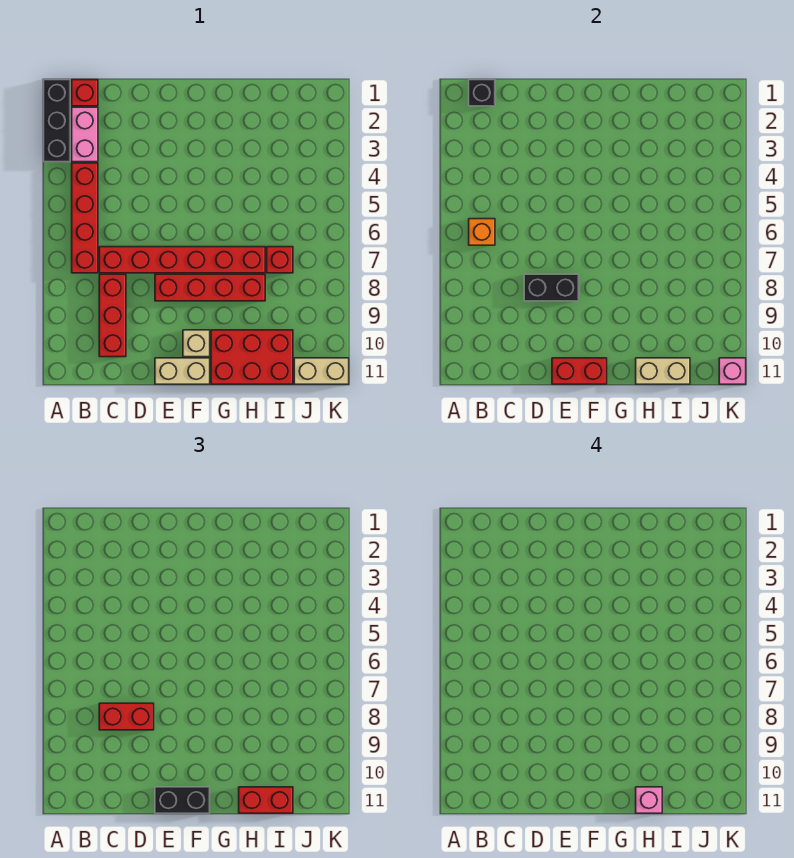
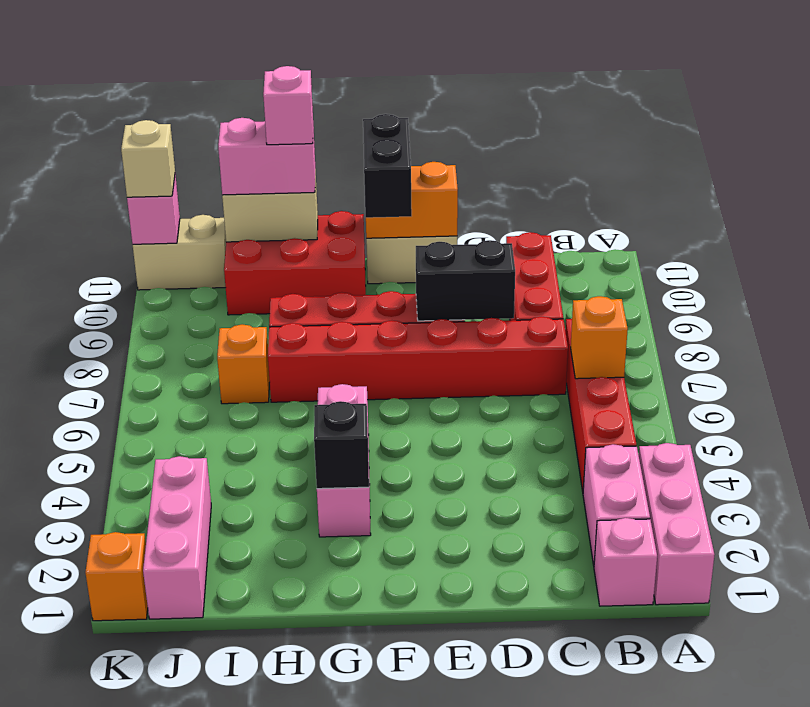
black 1x3 brick [44,80,70,162] -> pink 1x3 brick [639,443,714,605]
red 1x1 brick [72,80,98,106] -> pink 1x1 brick [594,518,657,606]
black 1x1 brick [469,80,495,106] -> black 1x1 brick moved to [314,401,369,489]
red 1x2 brick [99,703,154,730] -> none
red 1x2 brick [552,358,607,384] -> orange 1x2 brick [366,162,458,238]
black 1x2 brick [155,787,210,813] -> black 1x2 brick turned to [363,114,412,218]
tan 1x1 brick [183,330,210,357] -> tan 1x1 brick moved to [121,120,175,197]
none -> pink 1x3 brick [317,384,371,537]
red 1x2 brick [239,787,293,813] -> pink 1x2 brick [218,118,315,195]
red 1x1 brick [267,247,293,273] -> orange 1x1 brick [217,324,270,404]
none -> pink 1x3 brick [143,456,211,619]
none -> orange 1x1 brick [85,532,148,621]

